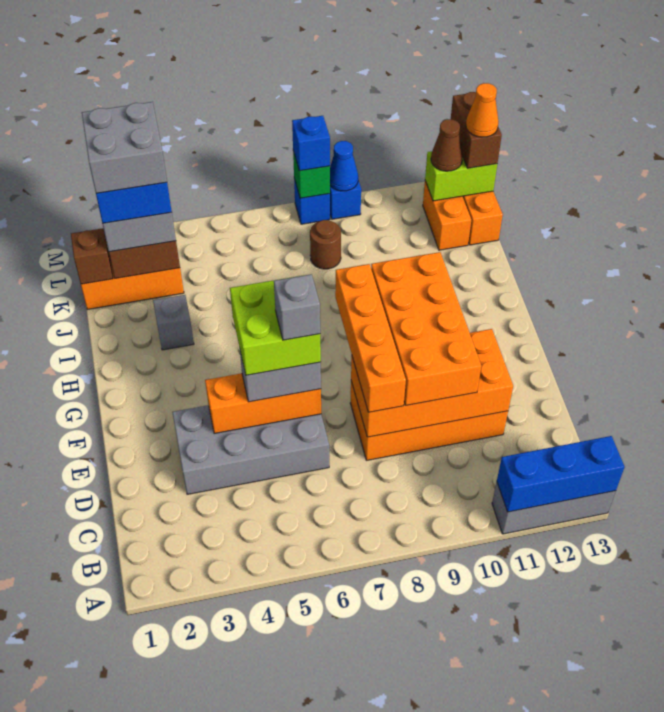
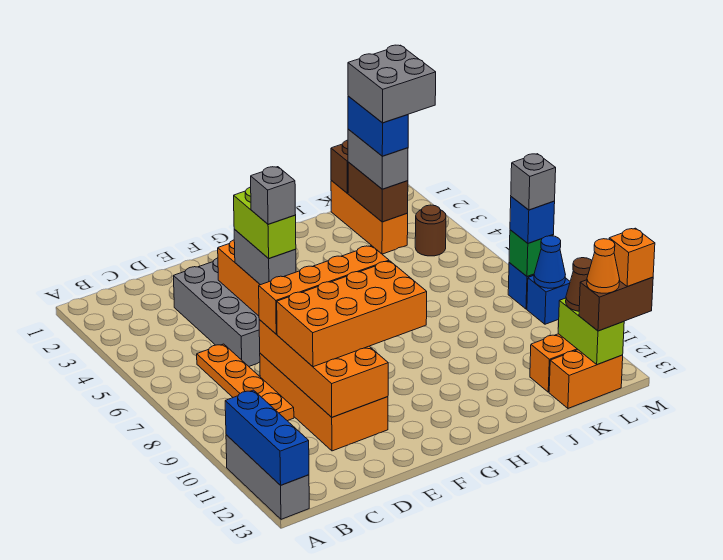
none -> orange 1x4 plate [197,344,294,421]
lime 2x2 brick [230,275,321,375] -> lime 1x2 brick [234,187,296,258]
grey 1x1 brick [153,295,194,350] -> grey 1x1 brick moved to [511,154,556,210]
brown 1x1 round brick [310,220,341,269] -> brown 1x1 round brick moved to [415,205,446,256]
none -> orange 1x1 brick [609,228,655,287]

